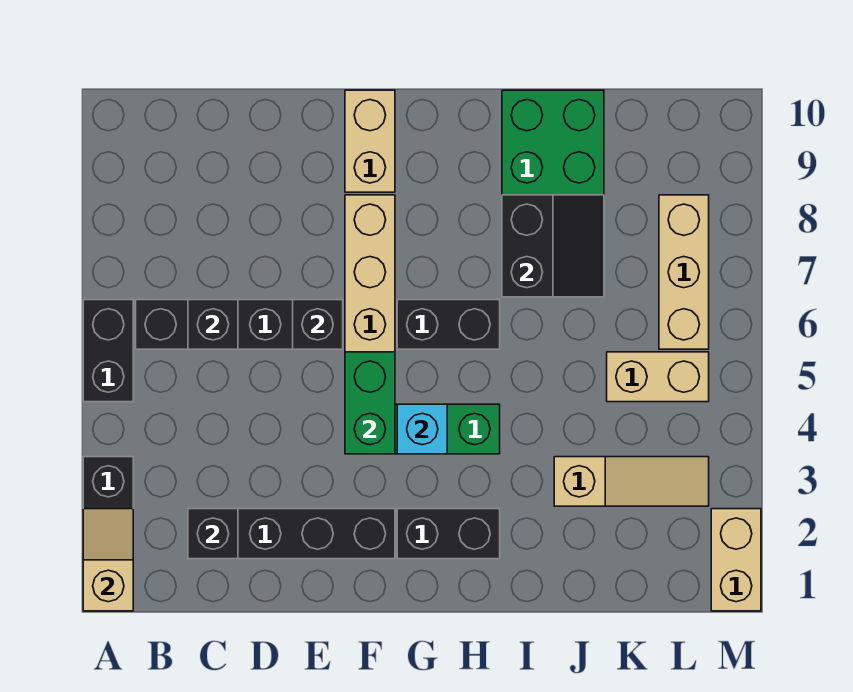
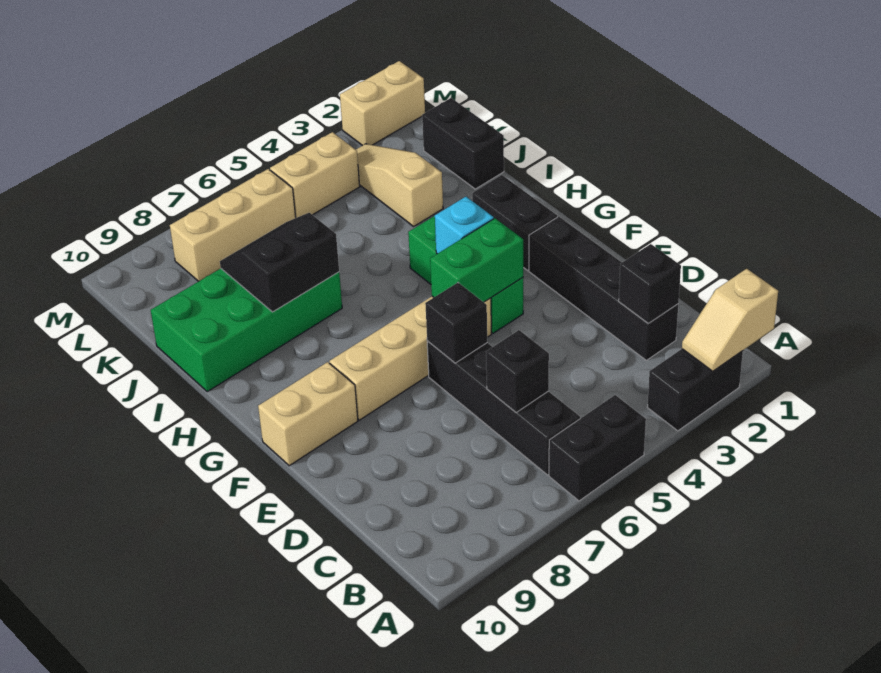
black 1x2 brick [397,300,500,349] -> black 1x2 brick moved to [422,98,504,189]
tan 1x2 brick [607,352,709,402] -> tan 1x2 brick turned to [270,132,360,218]

